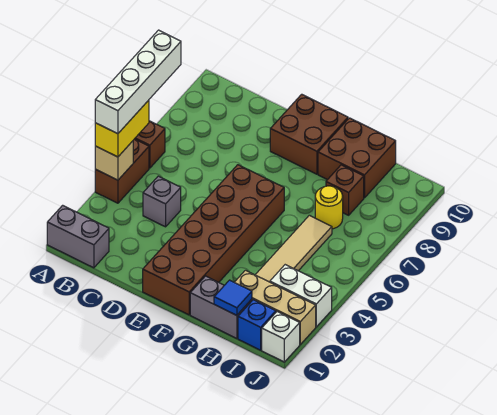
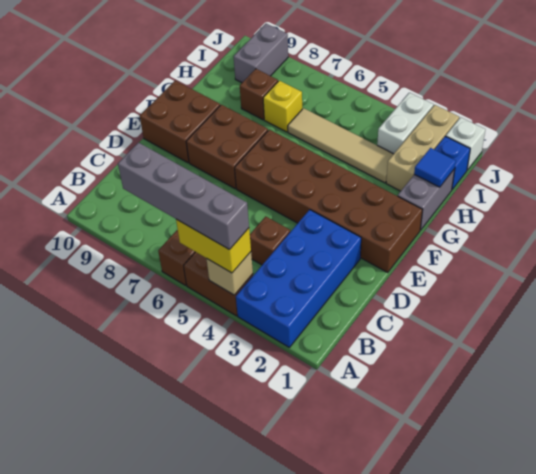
grey 1x2 brick [47,205,109,268] -> grey 1x2 brick moved to [234,24,288,83]
none -> blue 2x4 brick [236,210,361,347]
white 1x4 brick [95,30,181,134] -> grey 1x4 brick [118,143,249,250]
grey 1x1 brick [143,176,181,227] -> brown 1x1 brick [250,216,290,265]
brown 2x2 brick [318,118,396,198] -> brown 2x2 brick moved to [186,105,268,189]
yellow 1x1 round brick [315,186,343,229] -> yellow 1x1 brick [263,81,302,132]

